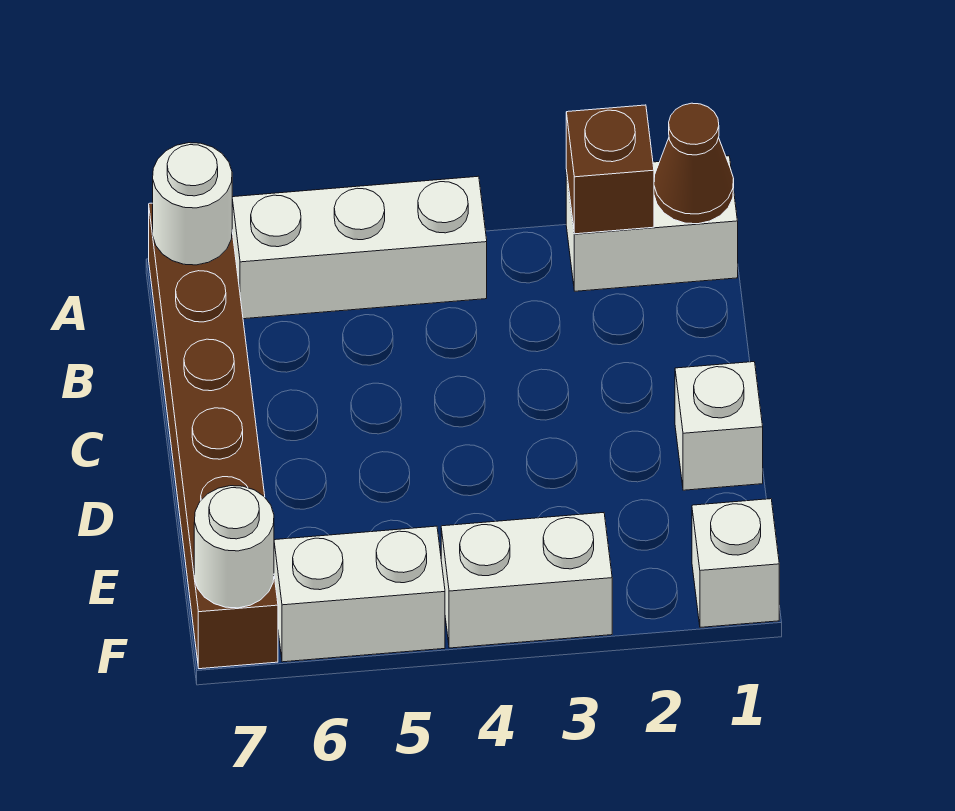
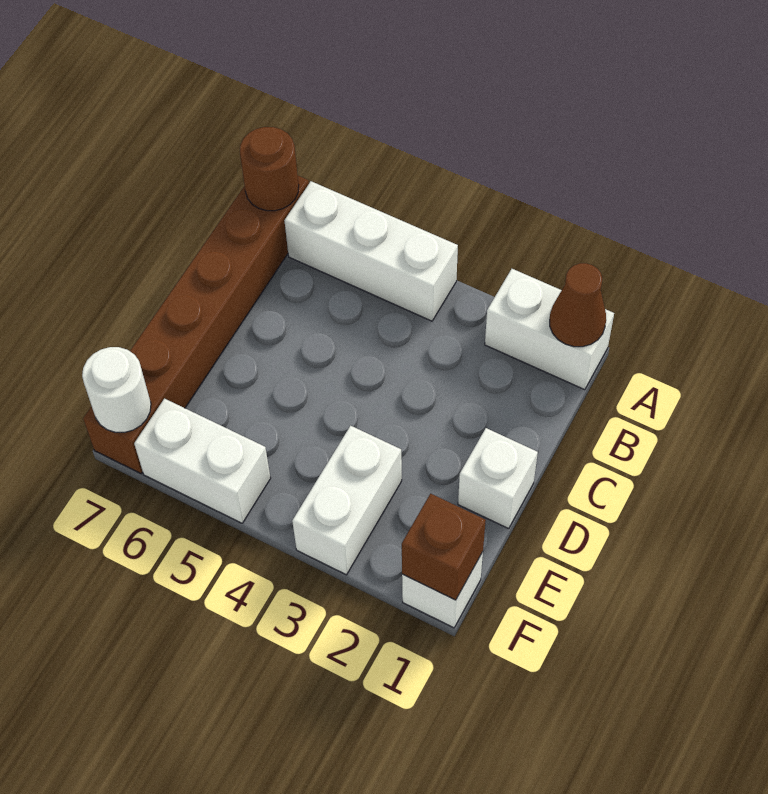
brown 1x1 brick [566,105,654,234] -> brown 1x1 brick moved to [402,494,486,600]
white 1x1 round brick [153,143,232,265] -> brown 1x1 round brick [240,127,299,211]
white 1x2 brick [441,513,612,648] -> white 1x2 brick turned to [292,426,402,575]

